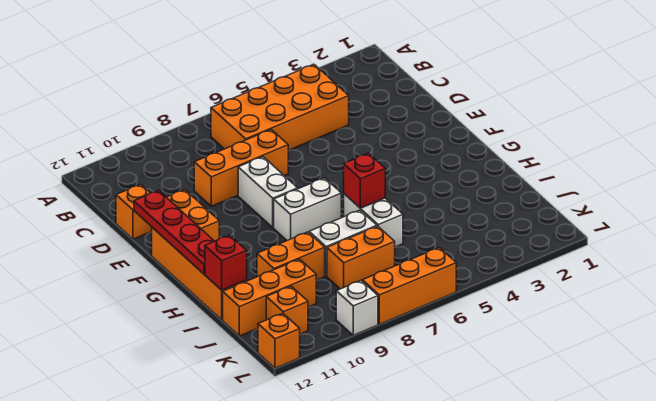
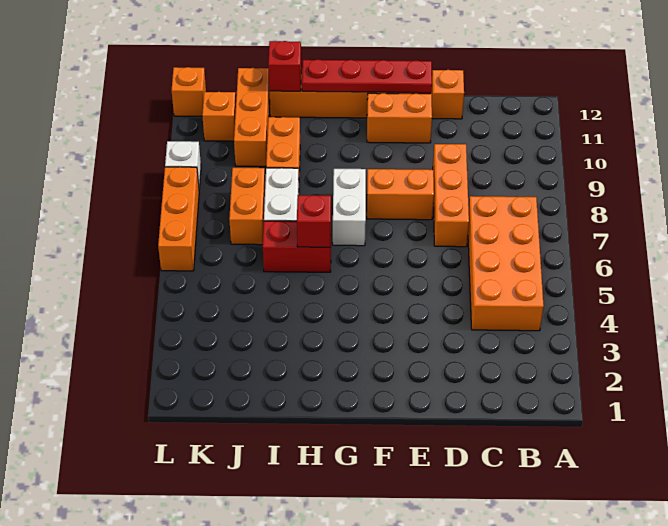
white 1x2 brick [238,157,298,228] -> orange 1x2 brick [367,169,434,220]
white 1x2 brick [344,194,403,247] -> red 1x2 brick [263,221,331,272]

